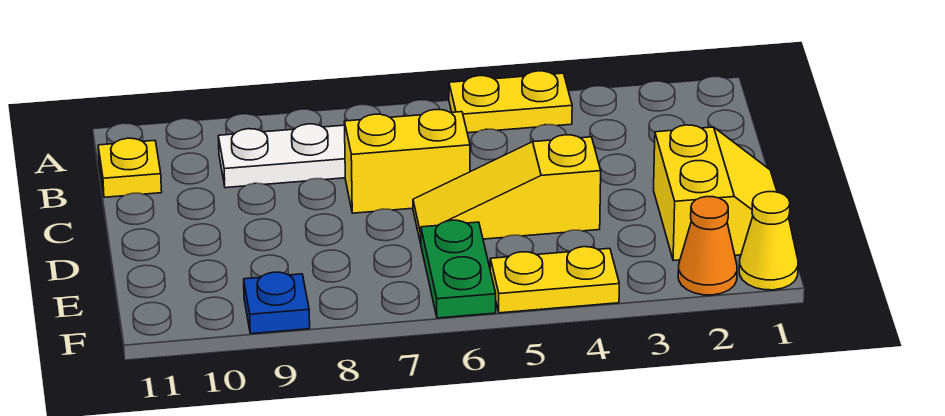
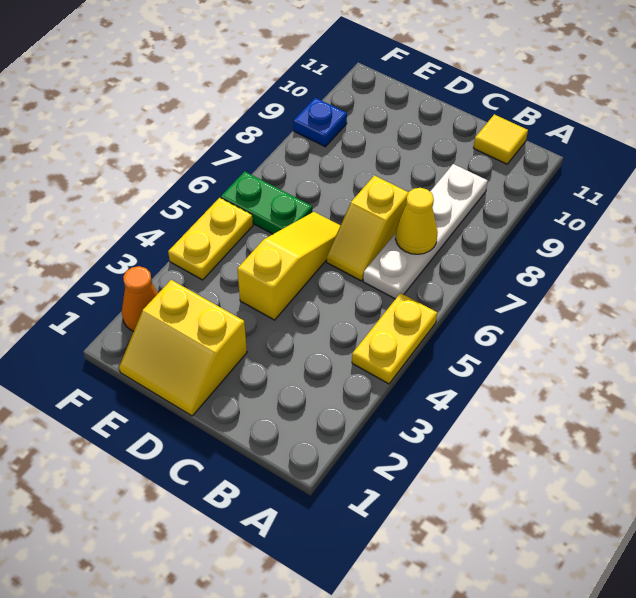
yellow 1x1 plate [98,138,162,197] -> yellow 1x1 tile [474,114,528,164]
yellow 1x2 brick [344,110,470,213] -> yellow 1x2 slope [327,175,408,281]
yellow 1x1 cone [739,192,798,290] -> yellow 1x1 cone moved to [395,188,438,254]

